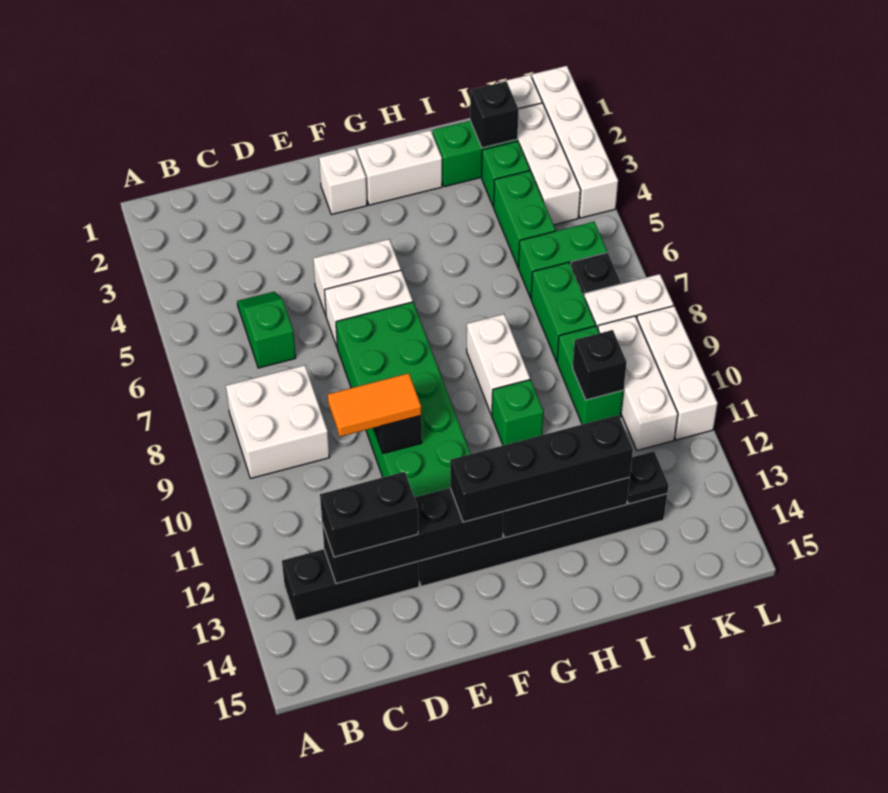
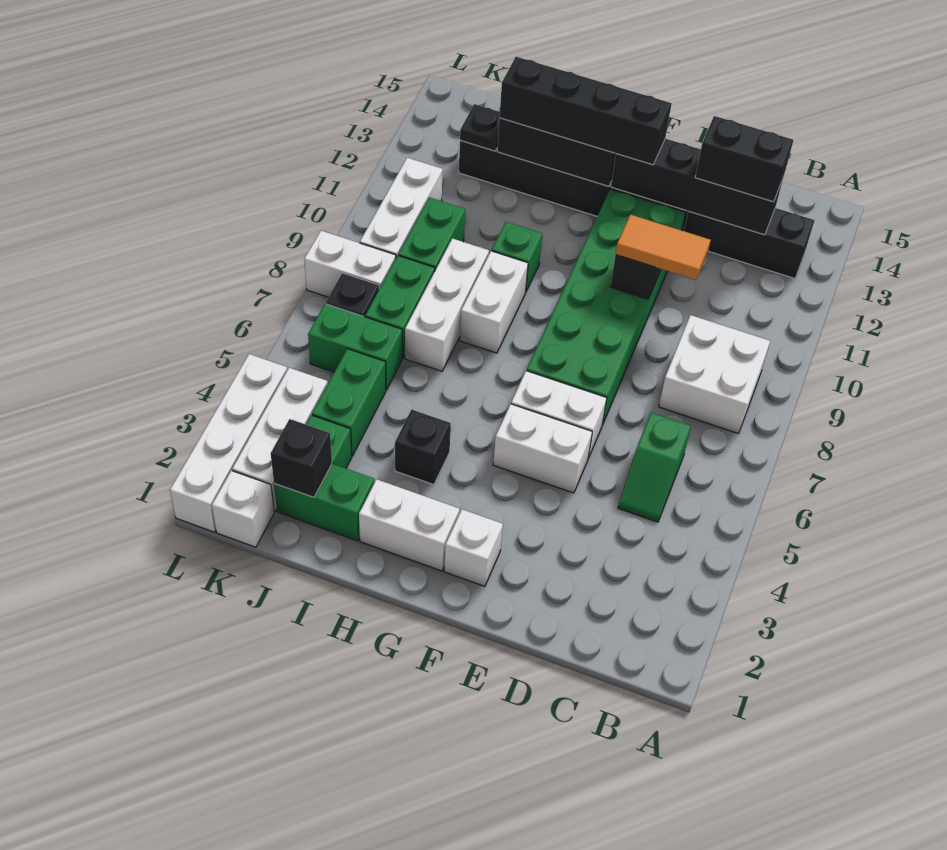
black 1x1 brick [572,330,627,400] -> black 1x1 brick moved to [395,409,451,485]
white 1x3 brick [637,306,718,440] -> white 1x3 brick moved to [405,238,489,371]

